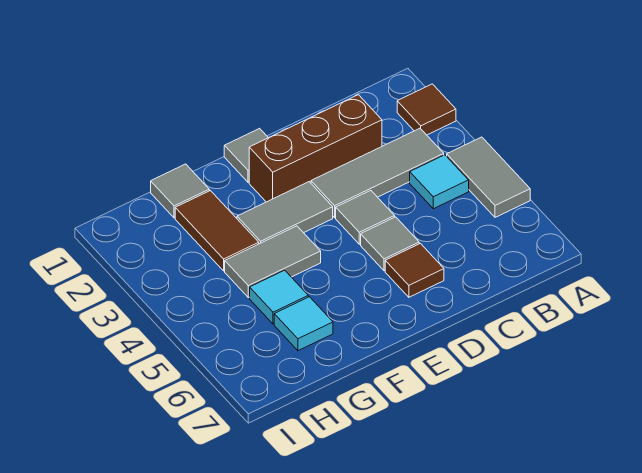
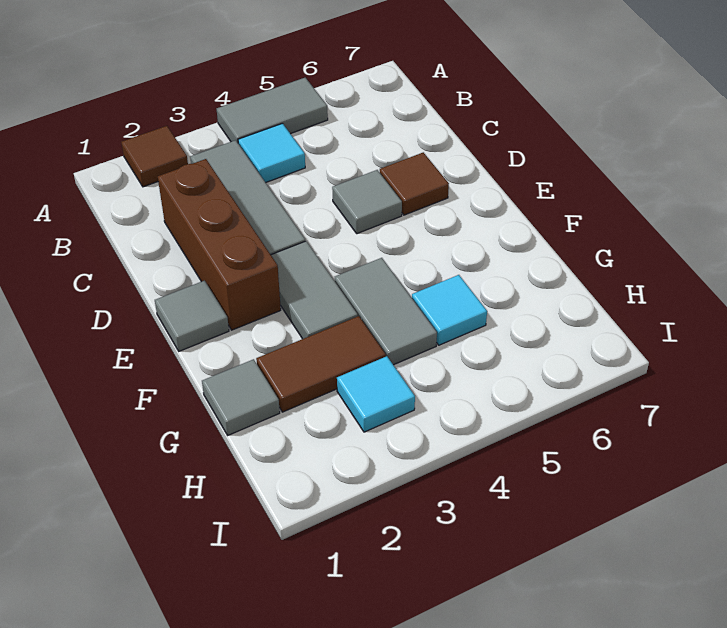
grey 1x1 tile [336,190,395,244] -> none
cyan 1x1 tile [274,297,333,351] -> cyan 1x1 tile moved to [337,356,415,432]

